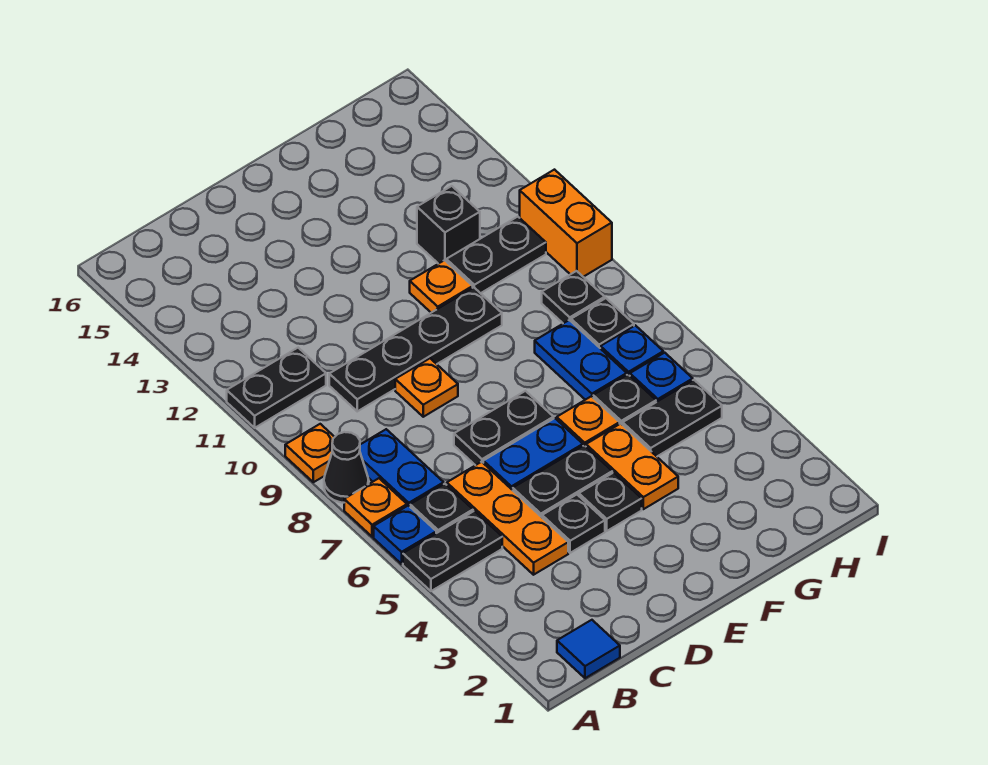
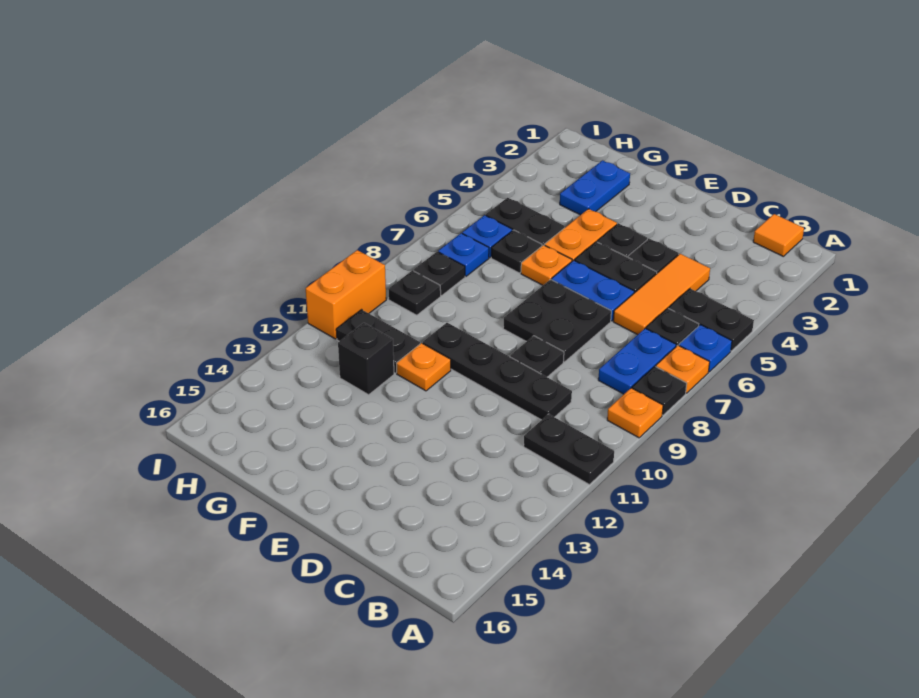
black 1x1 cone [324,432,369,503] -> black 1x1 plate [632,366,687,415]
blue 1x1 tile [557,620,620,678] -> orange 1x1 tile [753,214,804,256]
orange 1x3 plate [447,462,568,575] -> orange 1x3 tile [613,254,710,335]
black 1x2 plate [454,391,554,465] -> black 2x2 plate [503,279,611,362]
orange 1x1 plate [395,358,458,417] -> black 1x1 plate [510,336,564,377]
blue 1x2 plate [535,320,627,400] -> blue 1x2 plate moved to [560,160,630,215]

